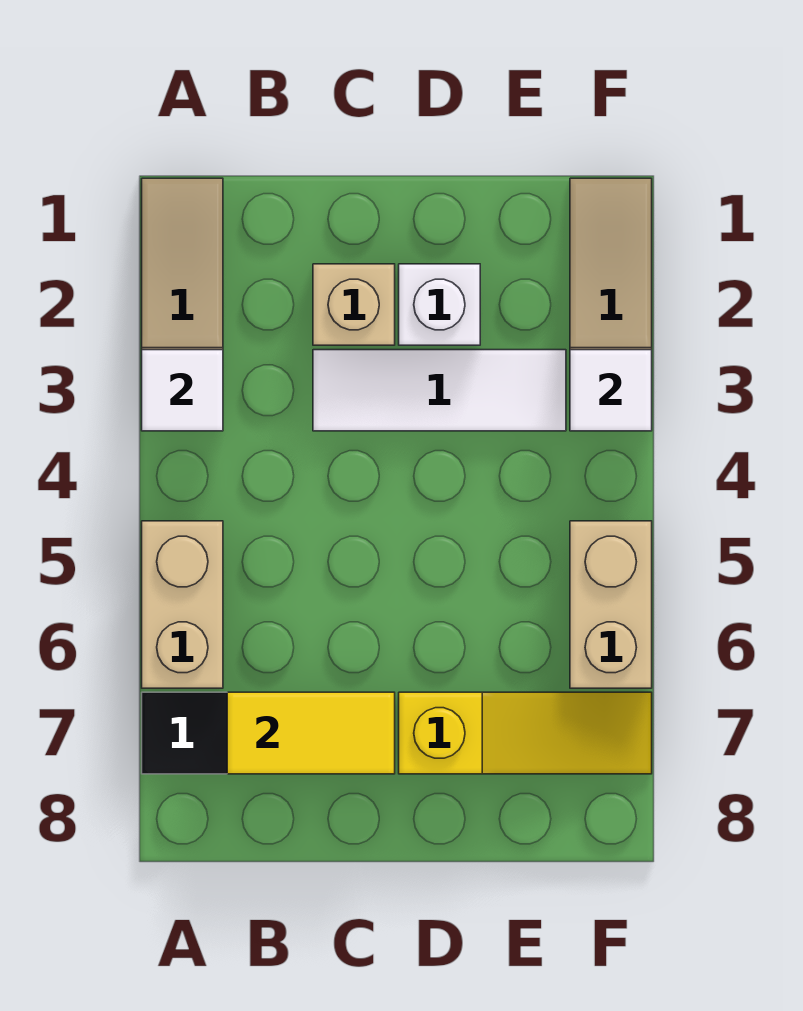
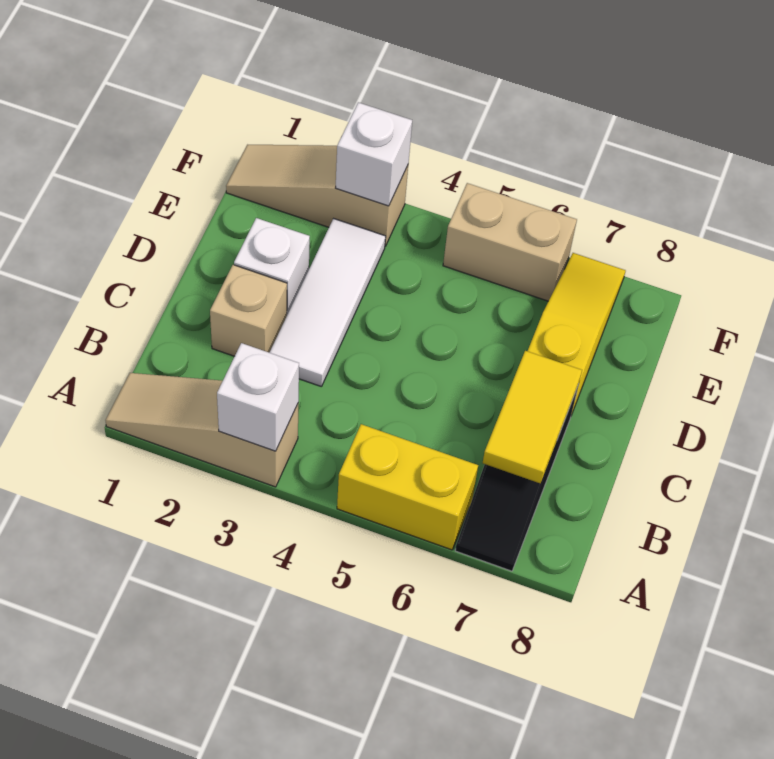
white 1x1 tile [142,350,223,431] -> white 1x1 brick [217,343,299,451]
tan 1x2 brick [142,521,223,688] -> yellow 1x2 brick [337,424,478,550]
white 1x1 tile [570,350,652,431] -> white 1x1 brick [336,102,412,206]

